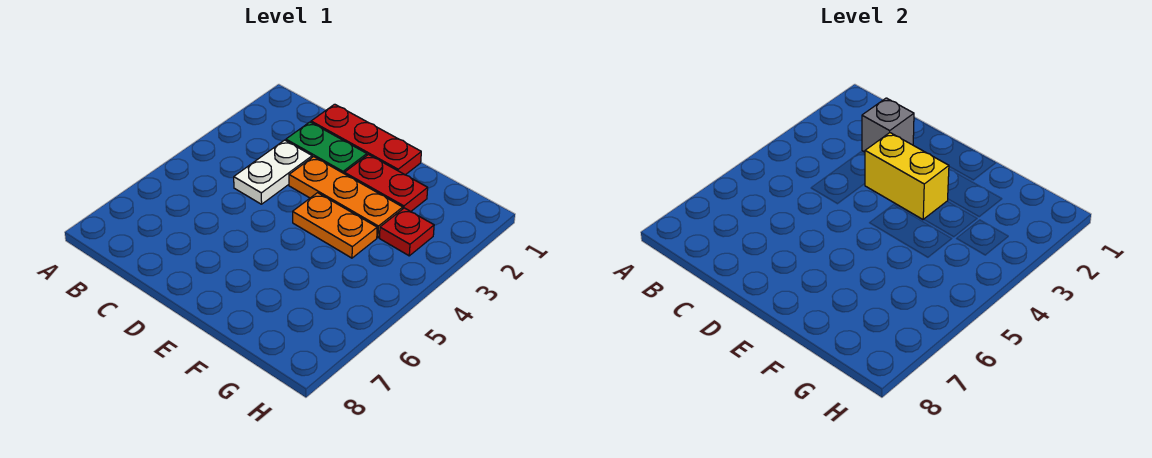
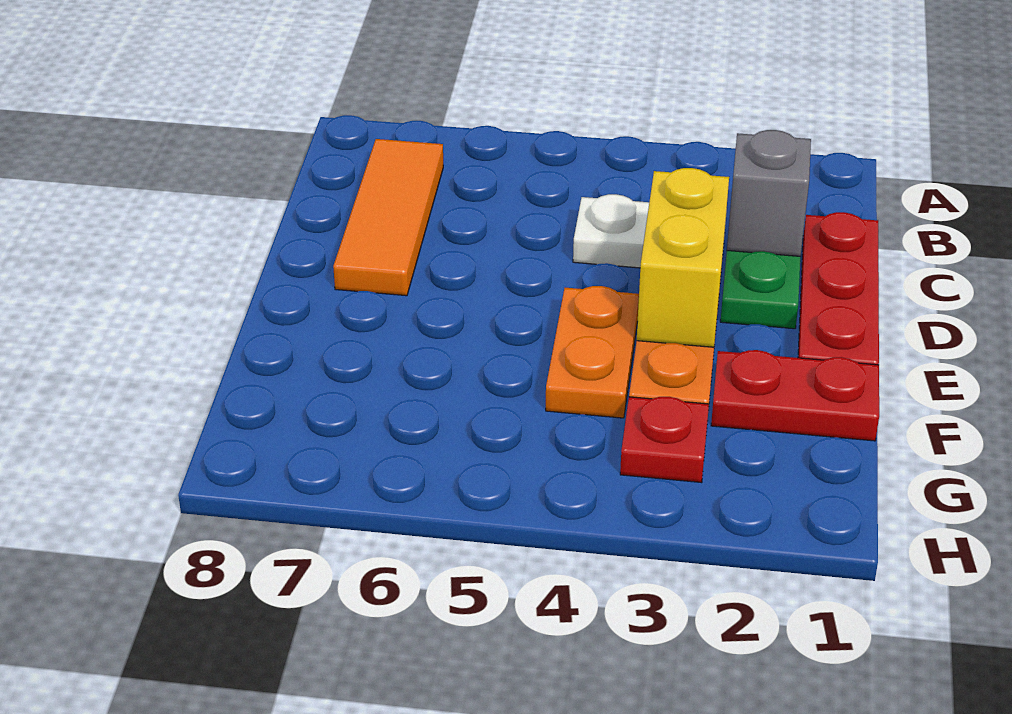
none -> orange 1x3 tile [333,139,443,296]
red 1x2 plate [344,155,428,211] -> red 1x2 plate turned to [711,350,879,441]

